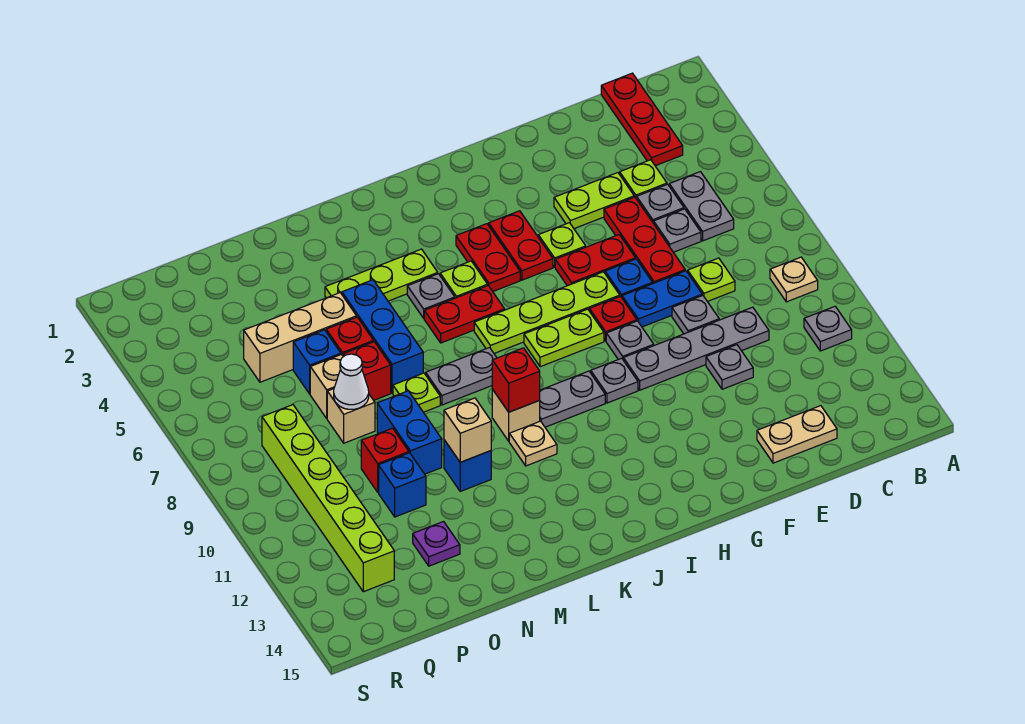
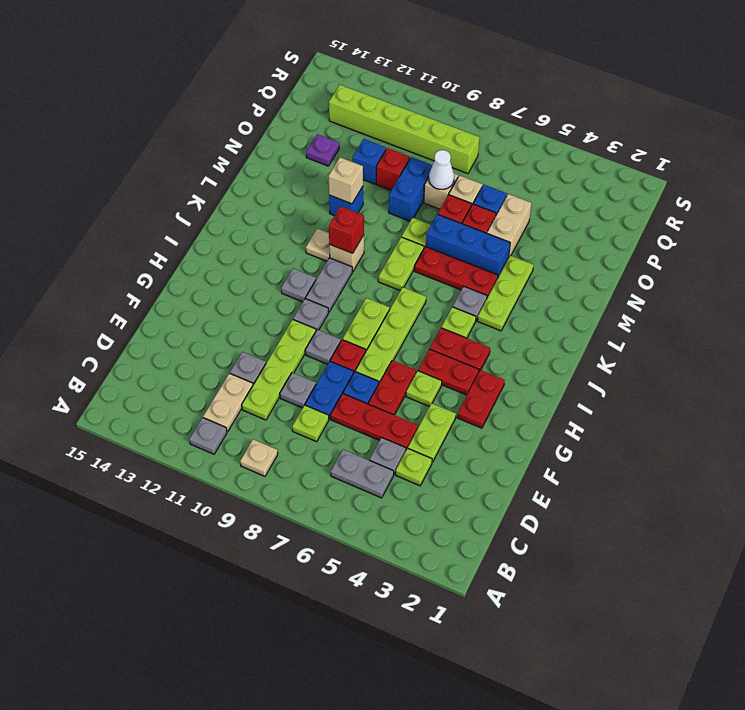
red 1x3 plate [601,73,683,166] -> red 1x3 plate moved to [414,247,498,297]
grey 1x1 plate [654,209,701,252] -> grey 1x1 plate moved to [281,268,316,302]
grey 1x4 plate [623,307,769,390] -> lime 1x4 plate [242,319,316,420]
tan 1x2 plate [757,406,837,463] -> tan 1x2 plate moved to [203,373,253,432]
red 1x2 plate [424,286,505,343] -> red 1x2 plate moved to [457,370,505,428]
grey 1x2 plate [426,348,497,405] -> lime 1x2 plate [378,237,424,291]
tan 1x3 brick [244,293,357,382] -> tan 1x2 brick [487,194,531,256]
blue 1x2 brick [377,391,442,474] -> blue 1x2 brick turned to [389,157,433,221]

